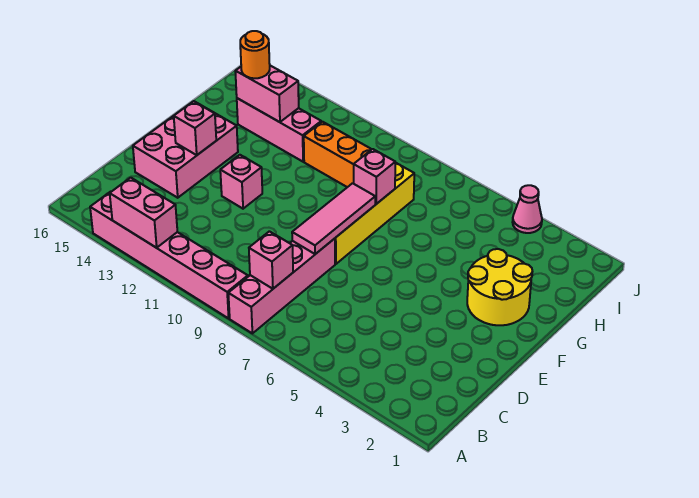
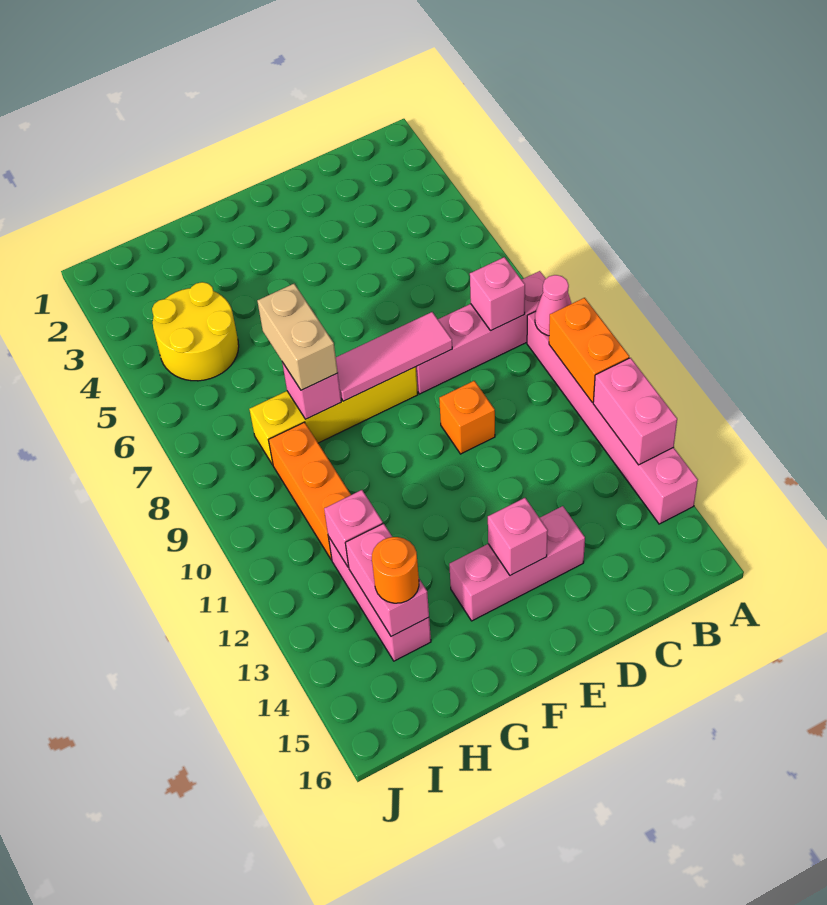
none -> orange 1x2 brick [549,298,629,402]
none -> orange 1x1 brick [439,381,495,454]
pink 2x3 brick [133,104,238,198] -> pink 1x3 brick [449,506,585,621]
pink 1x1 brick [220,155,262,209] -> pink 1x1 brick moved to [324,490,383,567]
yellow 2x2 round brick [467,249,532,325] -> yellow 2x2 round brick moved to [152,282,239,381]
none -> tan 1x2 brick [257,284,338,390]
pink 1x1 cone [513,185,542,233] -> pink 1x1 cone moved to [535,275,572,336]

